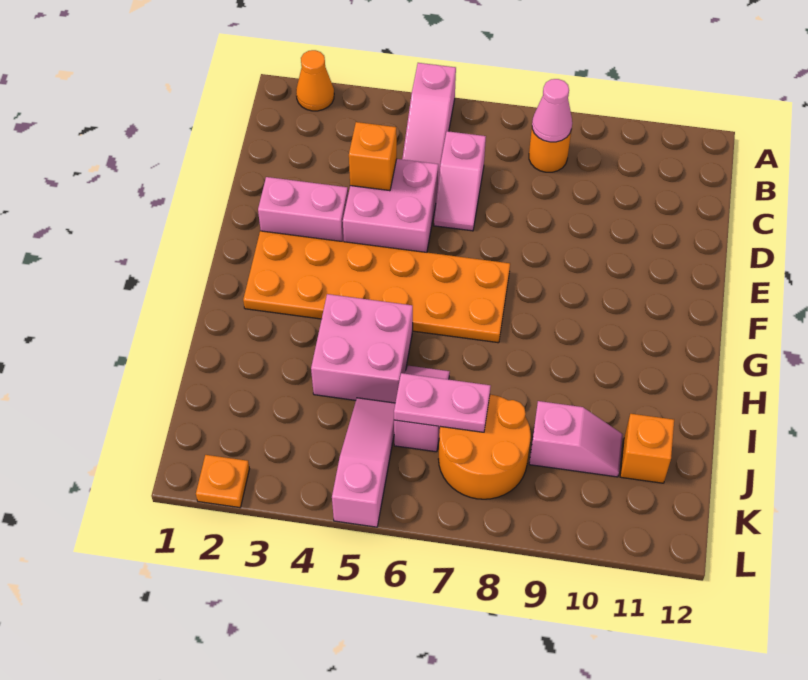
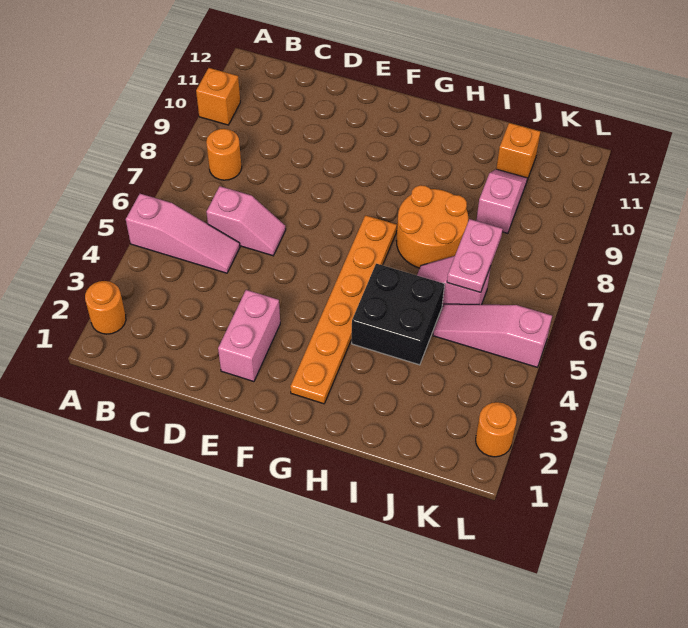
orange 1x1 cone [296,50,334,111] -> orange 1x1 round brick [85,281,126,334]
pink 1x1 cone [532,79,572,142] -> none
pink 2x2 brick [343,159,438,252] -> none
orange 1x1 brick [349,122,397,191] -> orange 1x1 brick moved to [196,68,240,125]
orange 2x6 plate [243,231,510,343] -> orange 1x6 plate [290,215,397,404]
pink 2x2 brick [311,294,413,403] -> black 2x2 brick [352,264,444,365]
orange 2x2 round brick [438,395,531,499] -> orange 2x2 round brick moved to [396,185,468,268]
orange 1x1 plate [196,455,249,508] -> orange 1x1 round brick [476,402,517,457]

